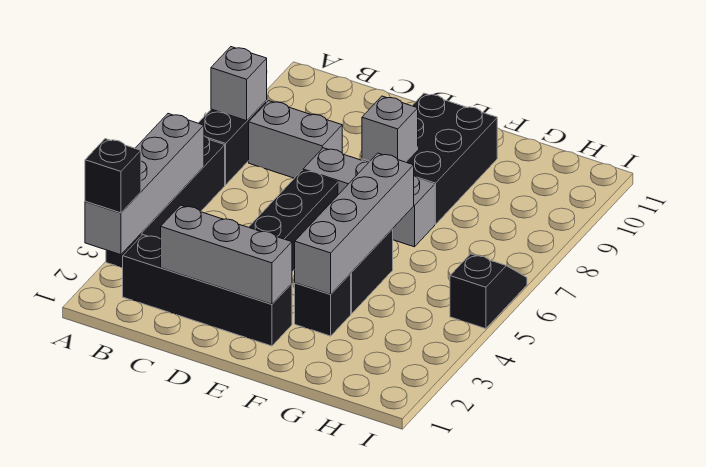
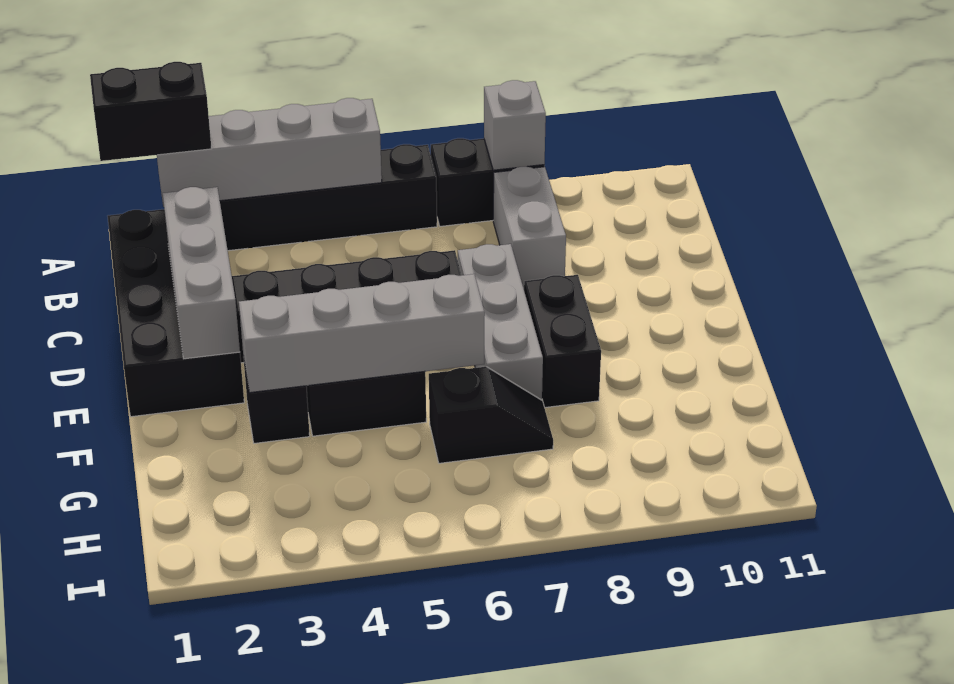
black 1x1 brick [85,139,141,213] -> black 1x2 brick [90,62,212,161]
black 1x4 brick [123,235,292,346] -> black 2x4 brick [108,209,244,417]
black 2x3 brick [362,93,497,225] -> black 1x2 brick [524,275,601,408]
grey 1x1 brick [362,96,418,162] -> none
black 1x2 slope [450,254,527,329] -> black 1x2 slope moved to [429,367,553,463]

